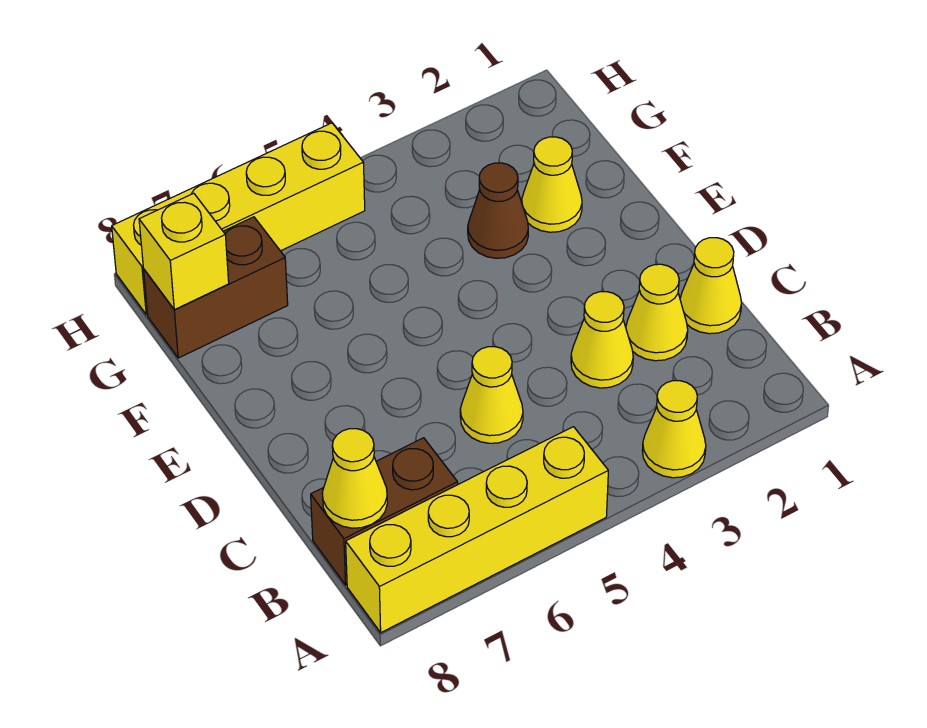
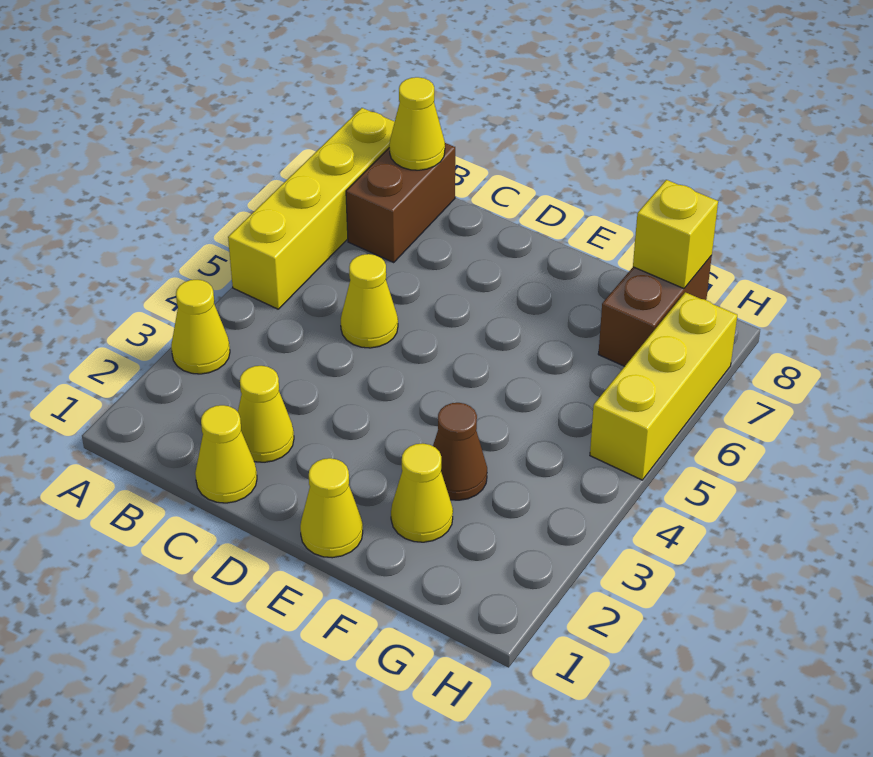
yellow 1x1 cone [571,292,633,388] -> yellow 1x1 cone moved to [300,458,363,558]
yellow 1x4 brick [112,123,365,315] -> yellow 1x3 brick [590,292,737,480]

